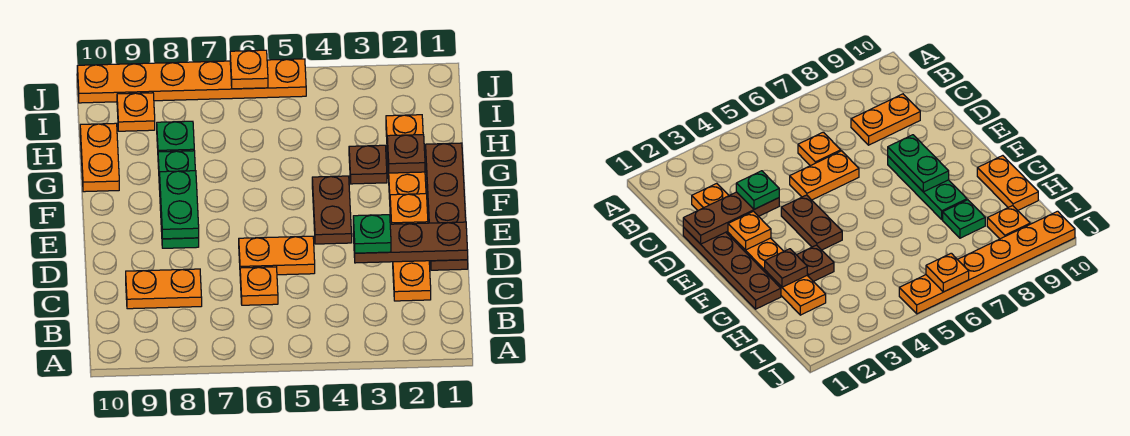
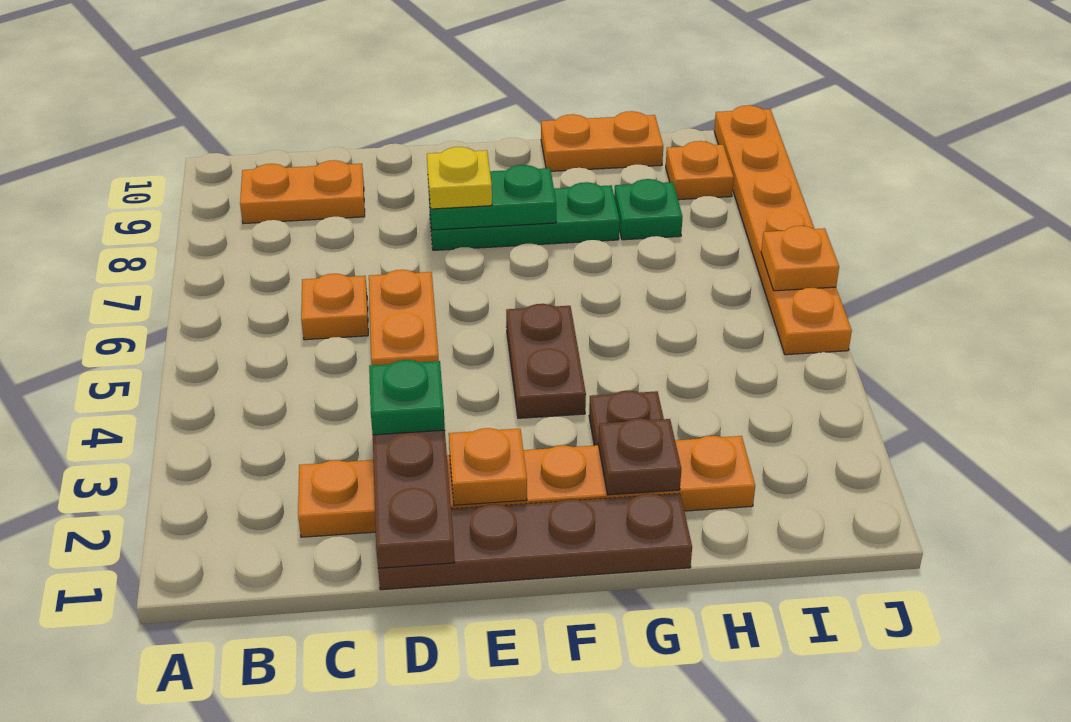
orange 1x2 plate [126,269,202,309] -> orange 1x2 plate turned to [240,160,365,224]
brown 1x2 plate [312,176,352,244] -> brown 1x2 plate turned to [506,304,586,418]
none -> yellow 1x1 plate [427,147,492,209]

